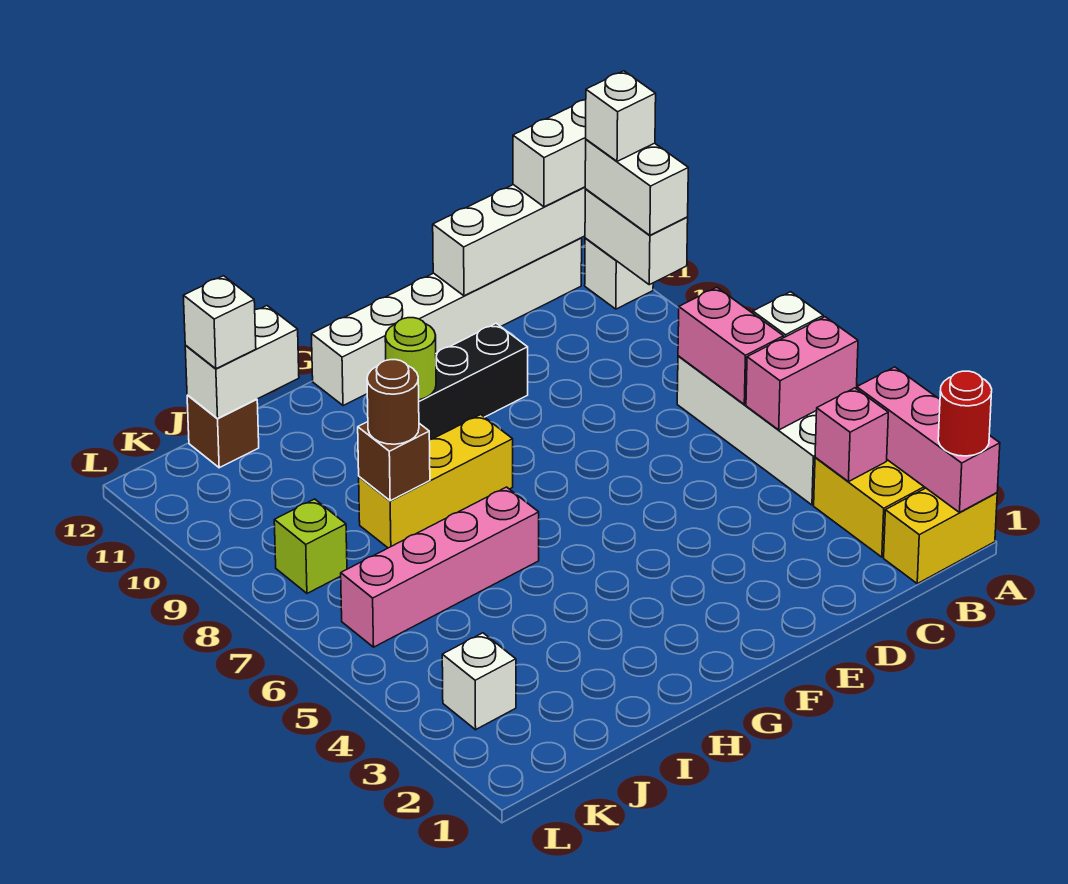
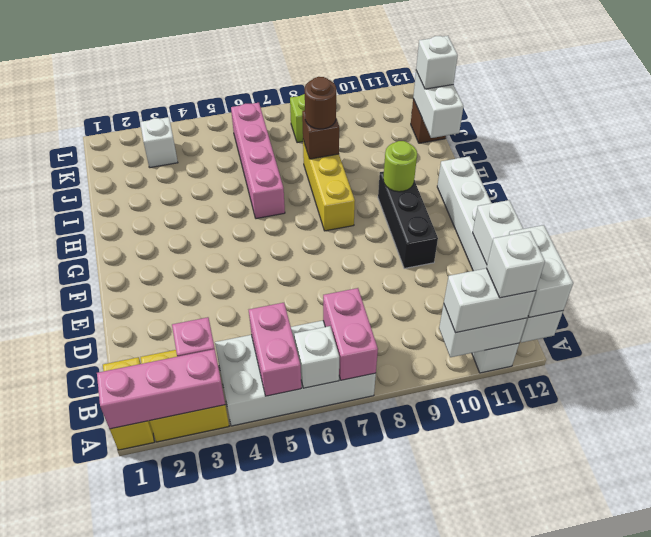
red 1x1 round brick [938,371,992,456] -> none
pink 1x2 brick [678,287,784,404] -> pink 1x2 brick turned to [323,288,378,380]

